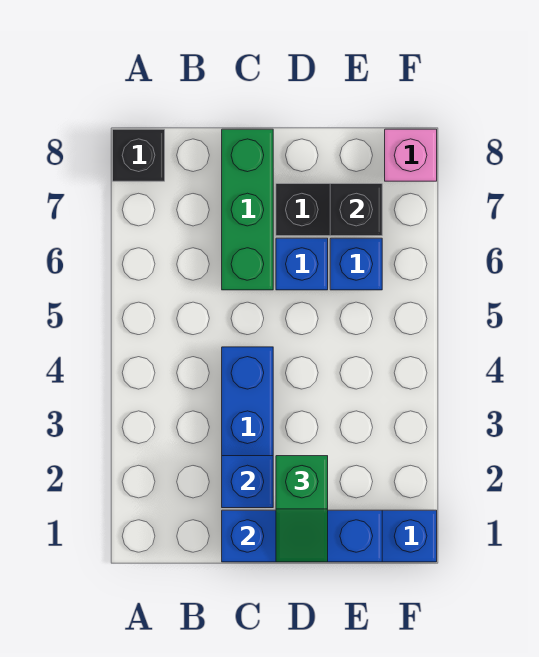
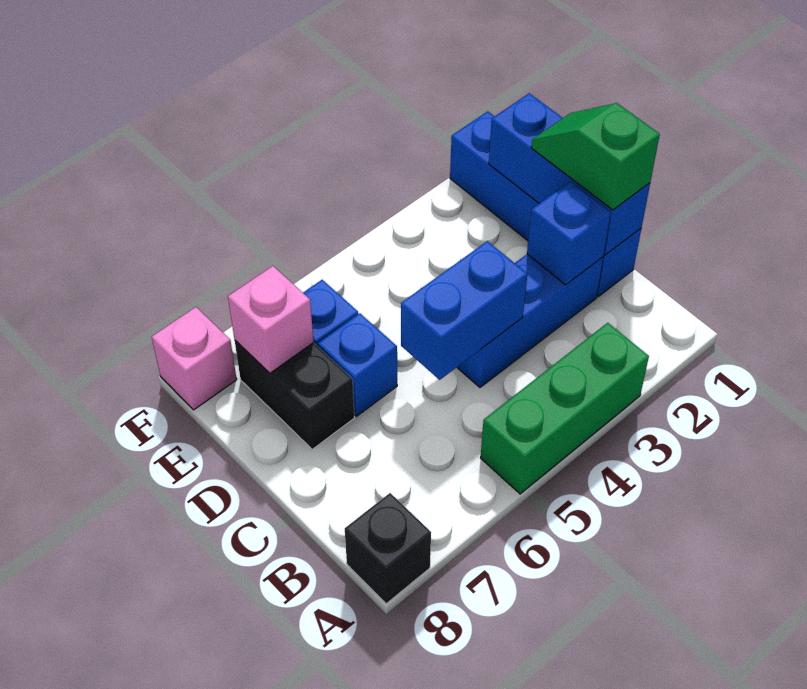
none -> blue 1x2 brick [401,241,527,380]
green 1x3 brick [222,129,273,290] -> green 1x3 brick moved to [481,323,649,494]
green 1x2 slope [276,456,328,562] -> green 1x2 slope turned to [531,103,660,210]
black 1x1 brick [330,184,382,236] -> pink 1x1 brick [228,266,314,373]

